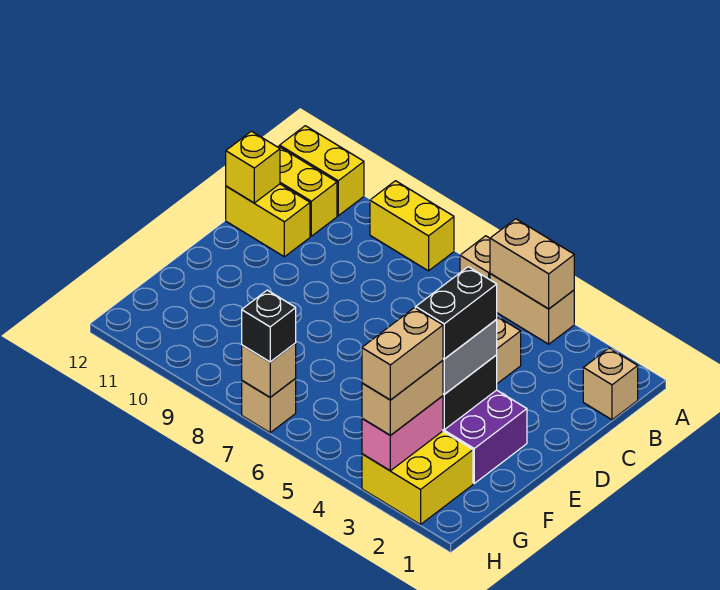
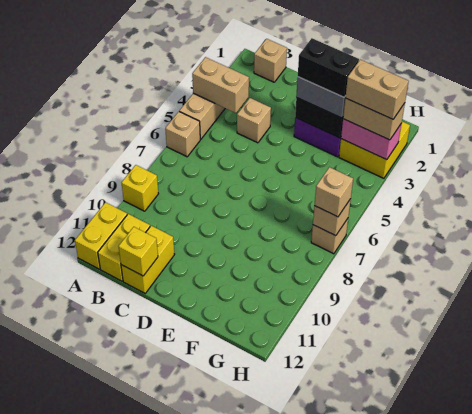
tan 1x2 brick [490,219,574,309] -> tan 1x2 brick turned to [192,57,249,113]
yellow 1x2 brick [370,181,454,271] -> yellow 1x1 brick [122,165,159,211]
black 1x1 brick [242,290,296,362] -> tan 1x1 brick [315,167,353,217]

